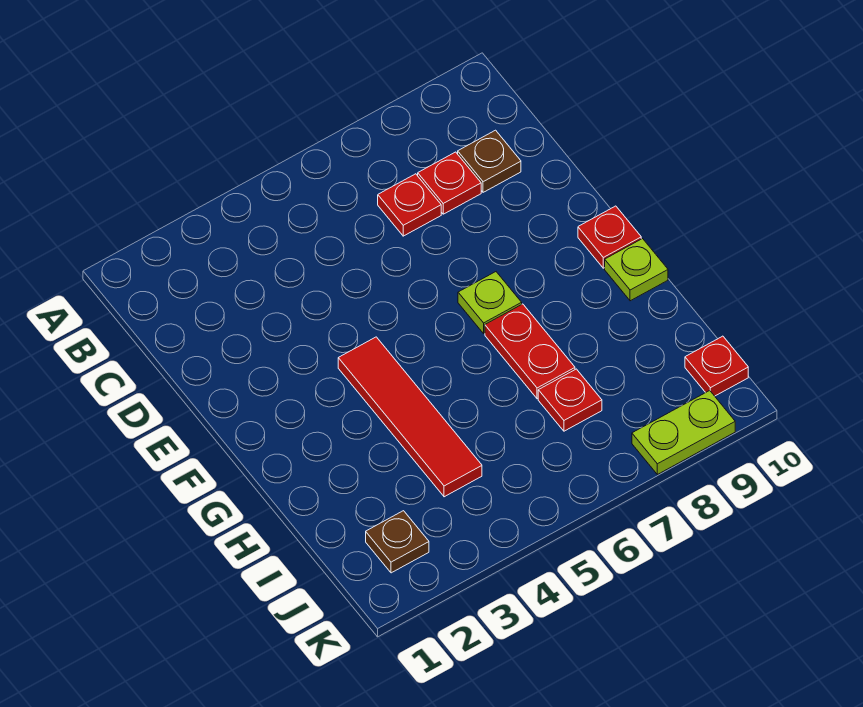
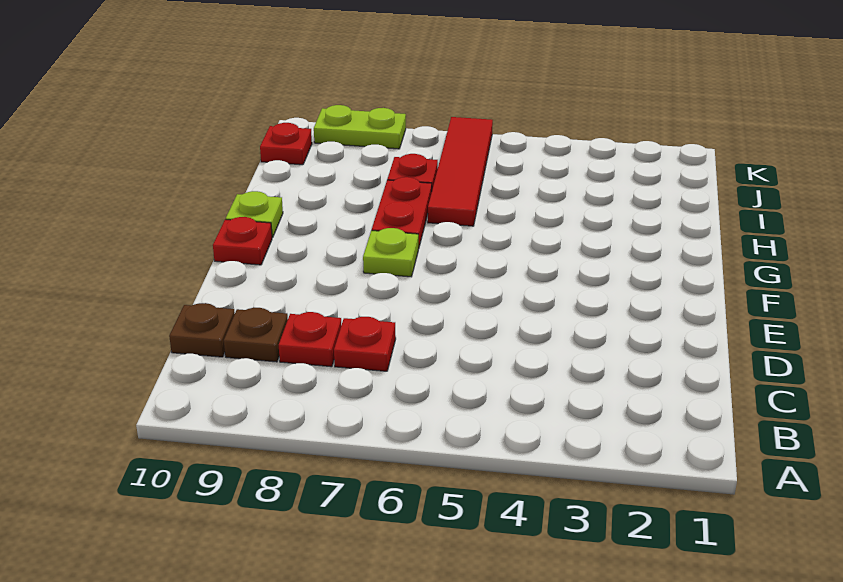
red 1x4 tile [338,337,482,497] -> red 1x4 tile moved to [428,117,493,226]
brown 1x1 plate [366,511,429,573] -> brown 1x1 plate moved to [169,303,235,357]

